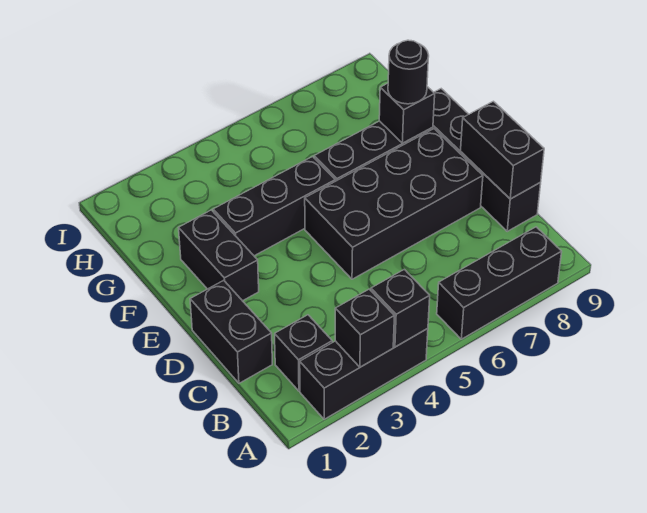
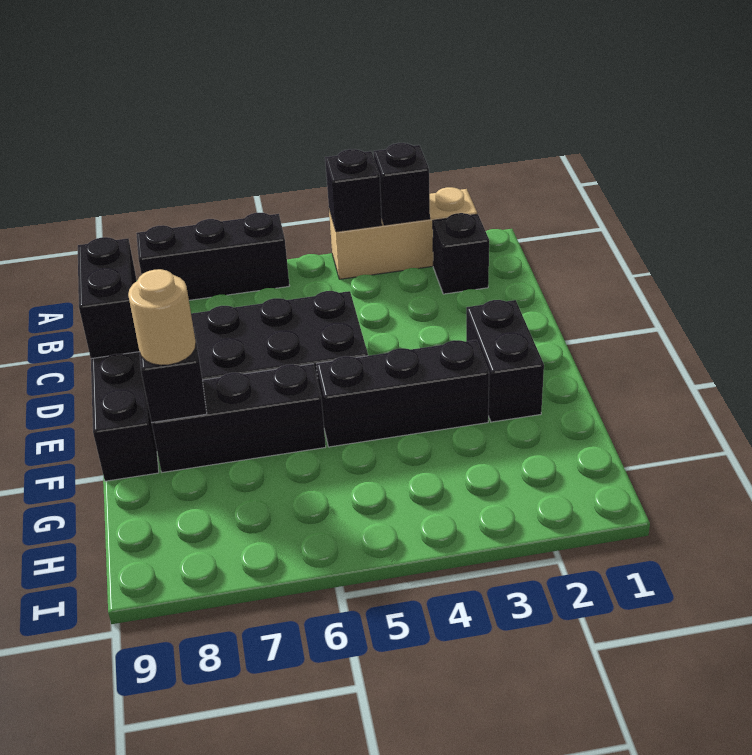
black 1x3 brick [300,328,428,419] -> tan 1x3 brick [329,187,478,279]
black 1x2 brick [190,280,272,383] -> none
black 1x1 round brick [388,40,429,104] -> tan 1x1 round brick [128,269,196,365]

